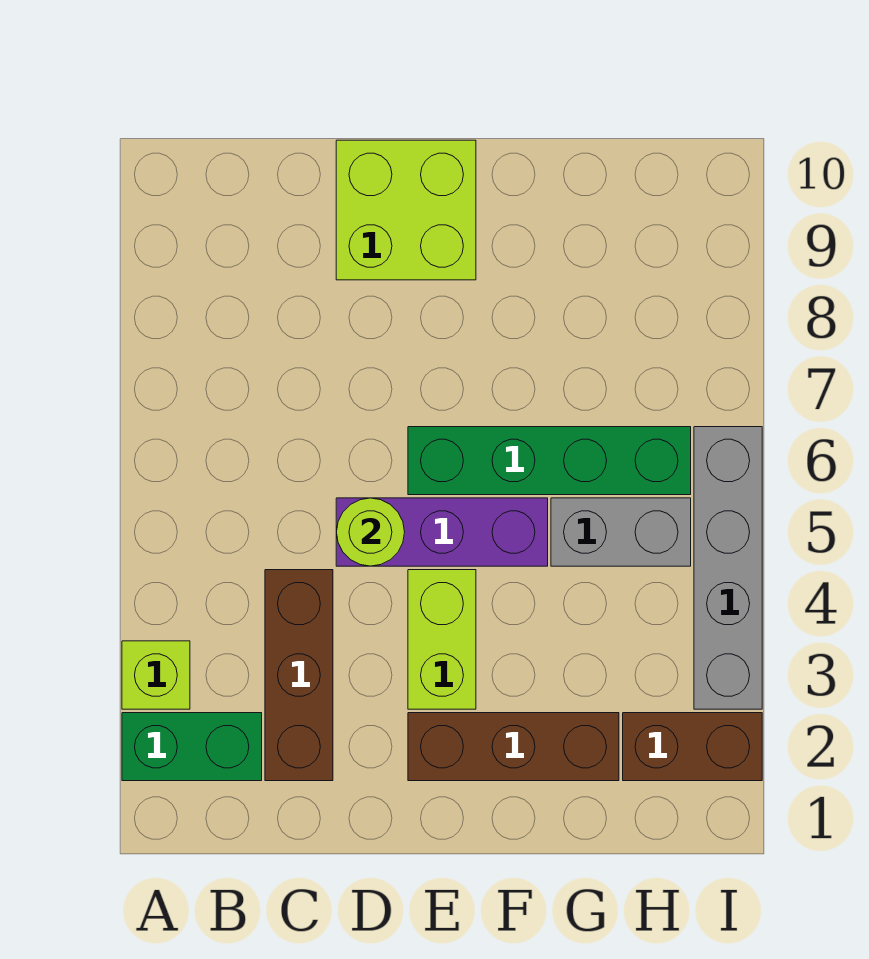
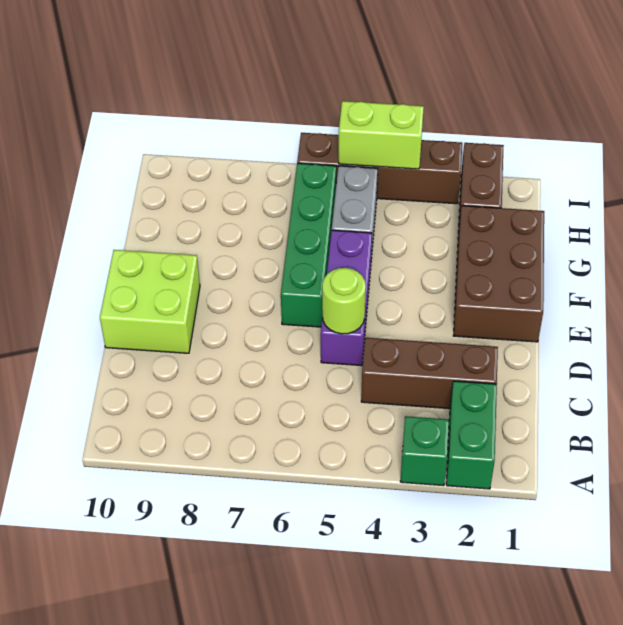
lime 1x1 brick [122,641,190,709] -> green 1x1 brick [400,416,449,486]
brown 1x3 brick [408,713,619,781] -> brown 2x3 brick [453,206,544,342]
lime 1x2 brick [408,570,476,709] -> lime 1x2 brick moved to [339,101,424,169]
grey 1x4 brick [694,427,762,709] -> brown 1x4 brick [297,133,462,204]

